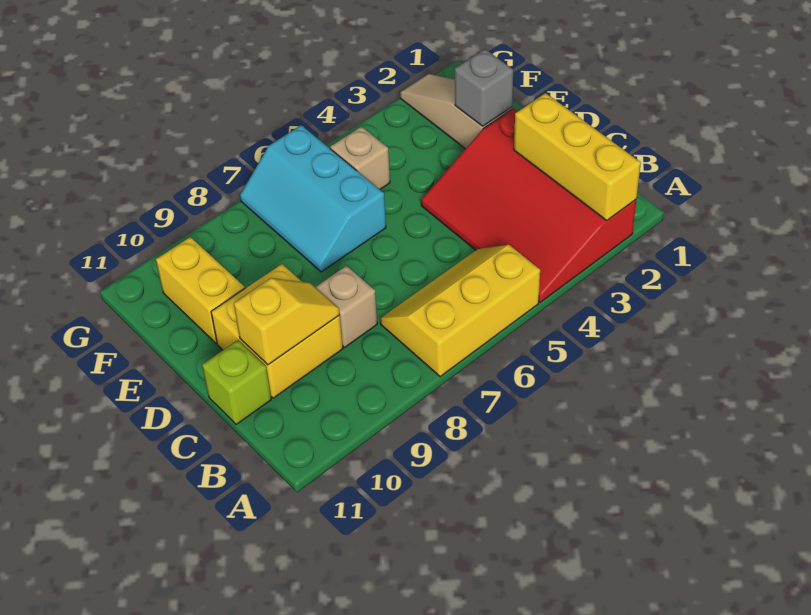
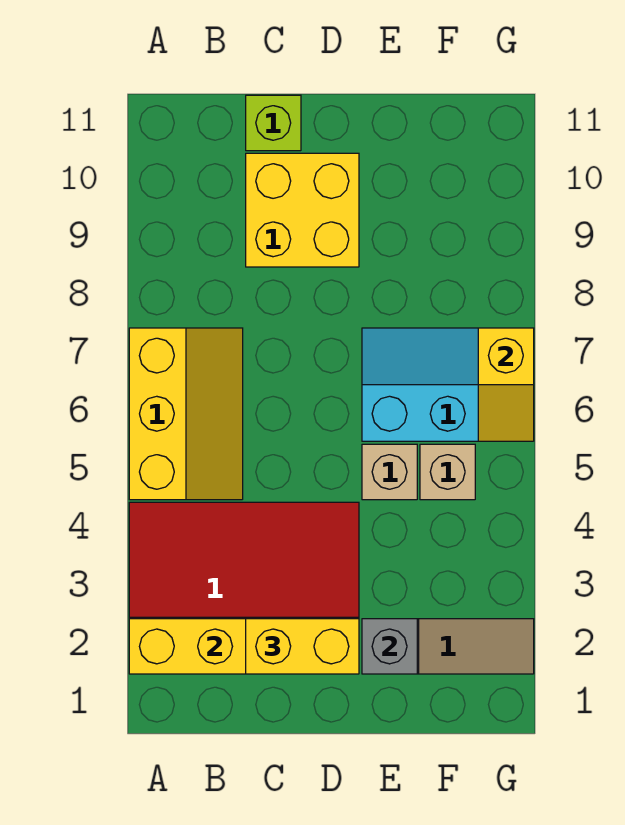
tan 1x1 brick [316,266,377,347] -> tan 1x1 brick moved to [362,444,417,500]
yellow 1x2 slope [234,278,340,365] -> yellow 1x2 slope moved to [478,328,534,441]
yellow 1x2 brick [156,237,245,344] -> yellow 1x2 brick moved to [246,619,359,674]

